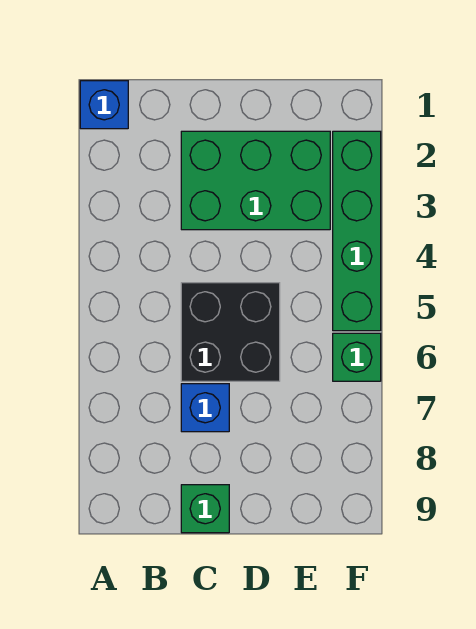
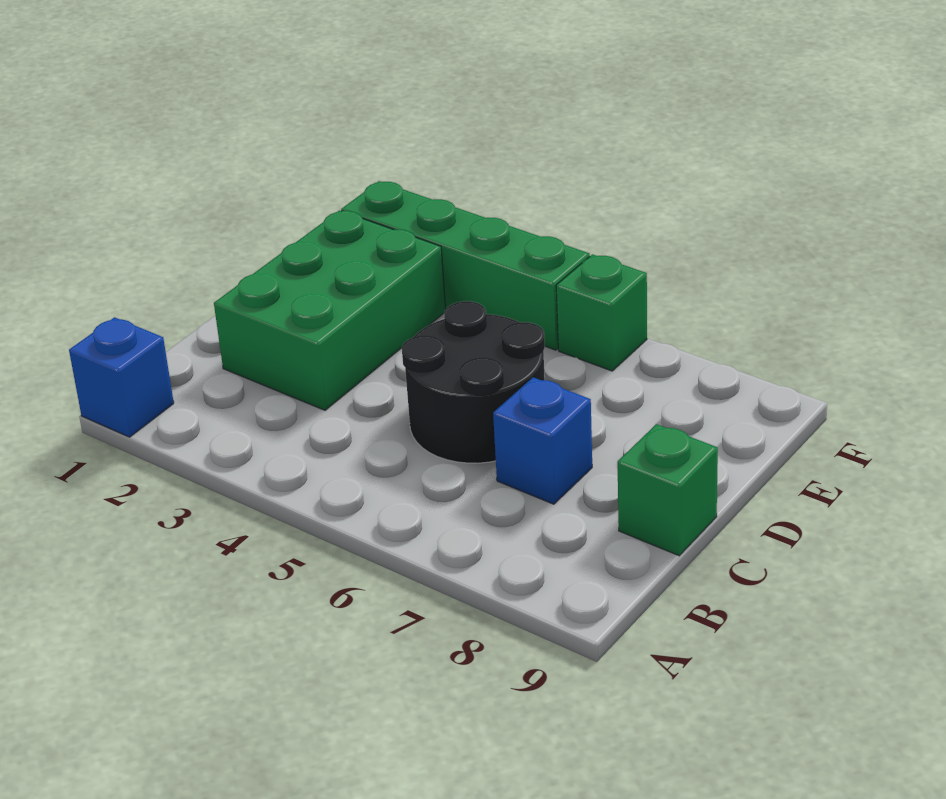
black 2x2 brick [181,283,280,381] -> black 2x2 round brick [402,301,545,463]

